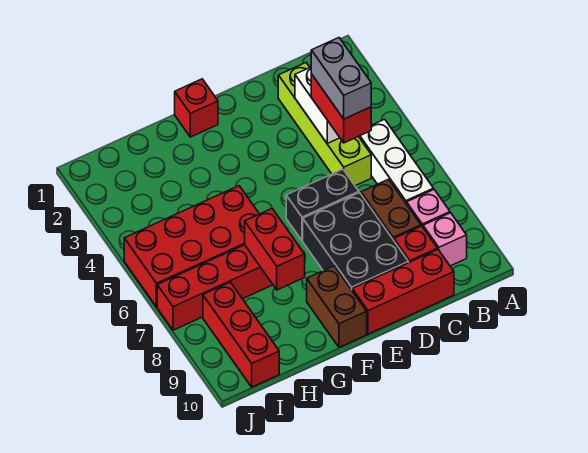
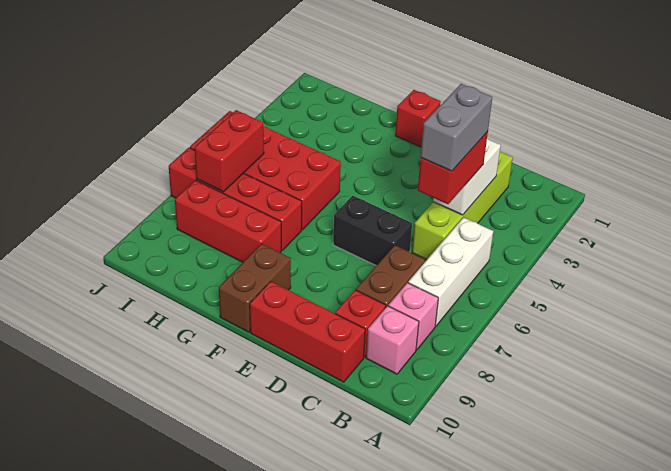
black 2x3 brick [303,193,408,290] -> none
red 1x2 brick [245,209,305,290] -> red 1x2 brick moved to [195,110,264,192]
red 1x3 brick [203,282,279,387] -> red 1x3 brick turned to [175,180,281,262]

